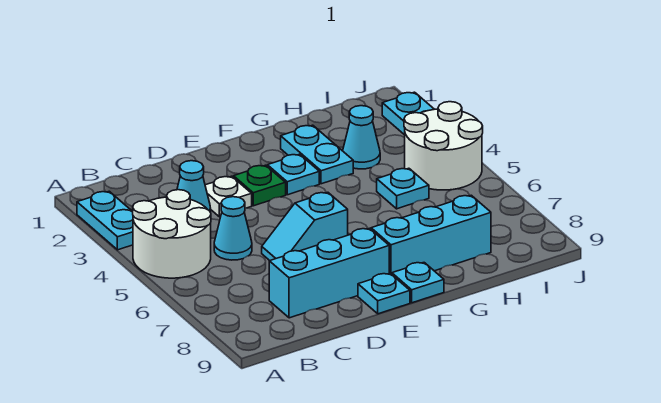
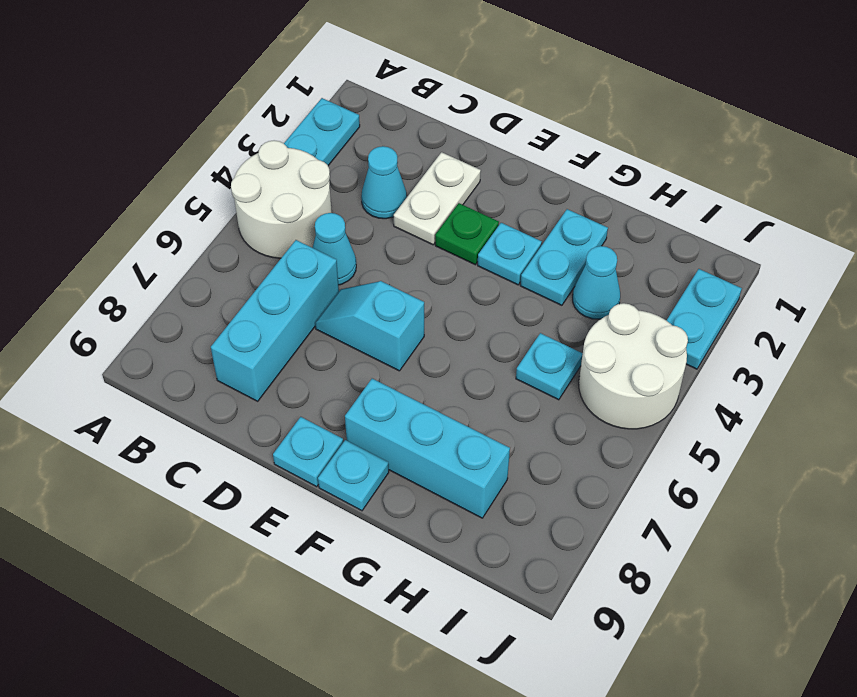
cyan 1x3 brick [269,228,389,318] -> cyan 1x3 brick turned to [211,240,339,401]
white 1x1 plate [205,176,252,217] -> white 1x2 plate [394,152,481,245]

